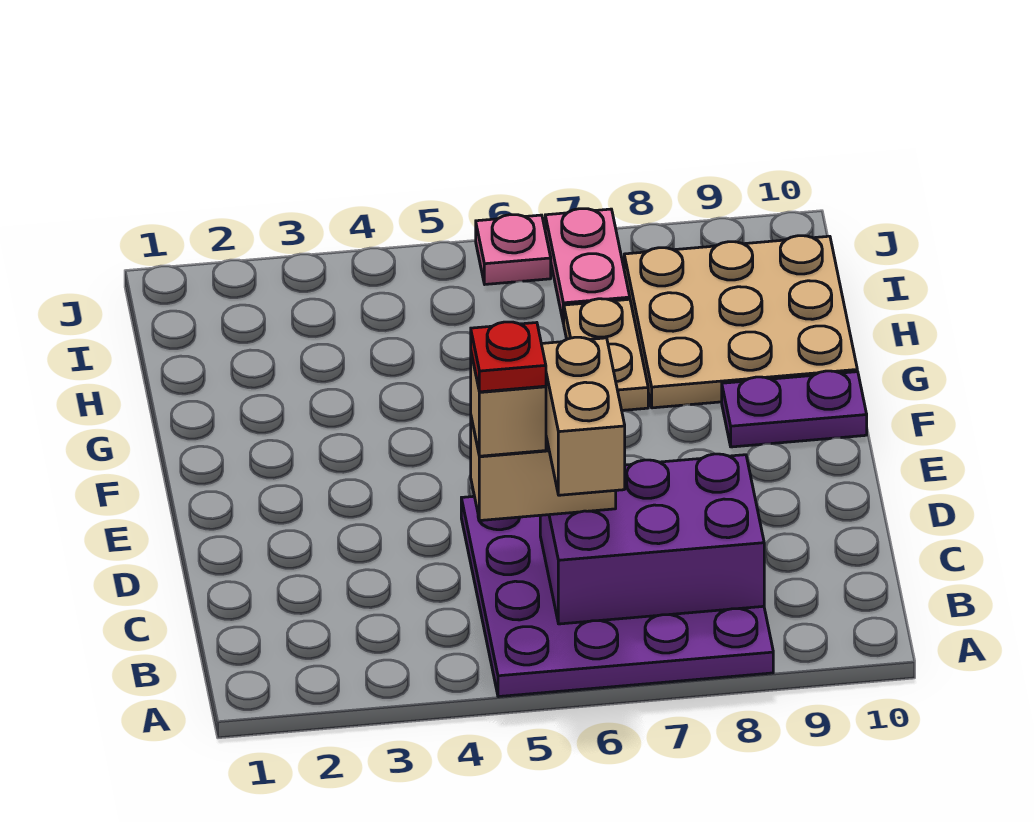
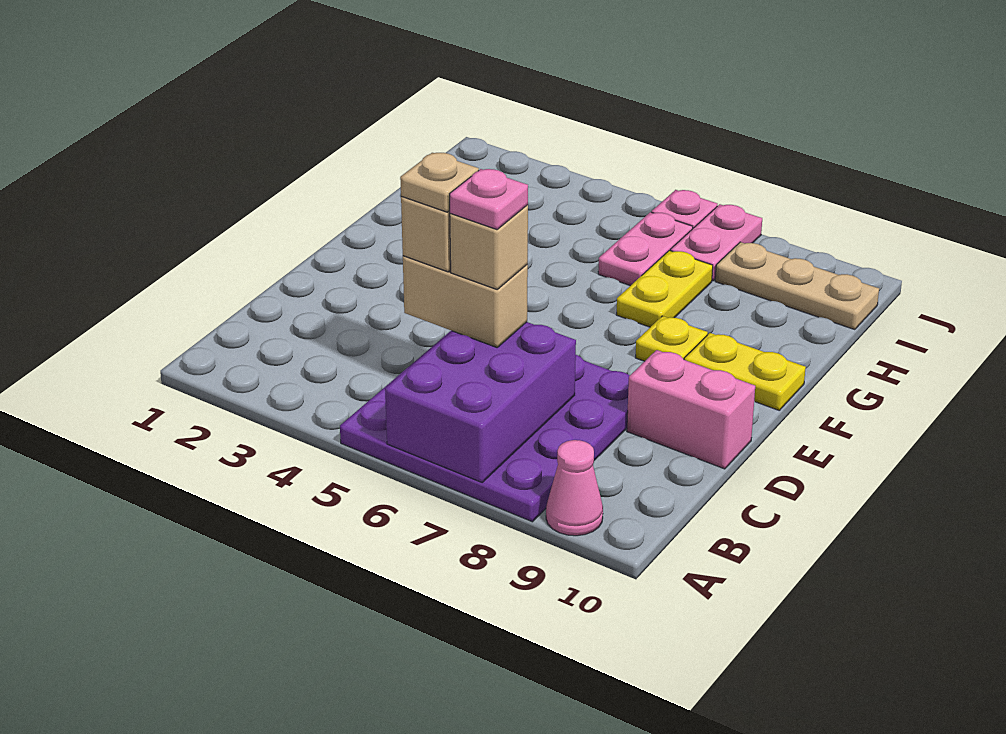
none -> pink 1x1 cone [546,440,603,536]
purple 2x3 brick [540,454,764,624] -> purple 2x3 brick turned to [385,322,576,482]
tan 1x2 brick [542,337,625,495] -> tan 1x1 brick [450,205,528,289]
red 1x1 plate [471,322,546,392] -> tan 1x1 plate [400,153,479,212]
none -> pink 1x1 plate [450,169,528,230]
none -> pink 1x2 brick [627,350,755,469]
none -> yellow 1x1 plate [635,316,708,361]
purple 1x2 plate [722,371,867,447] -> yellow 1x2 plate [684,333,806,410]
tan 1x2 plate [564,299,648,410] -> yellow 1x2 plate [616,250,713,327]
tan 3x3 plate [624,236,857,408] -> tan 1x3 plate [715,242,879,330]
none -> pink 1x2 plate [598,212,693,286]

